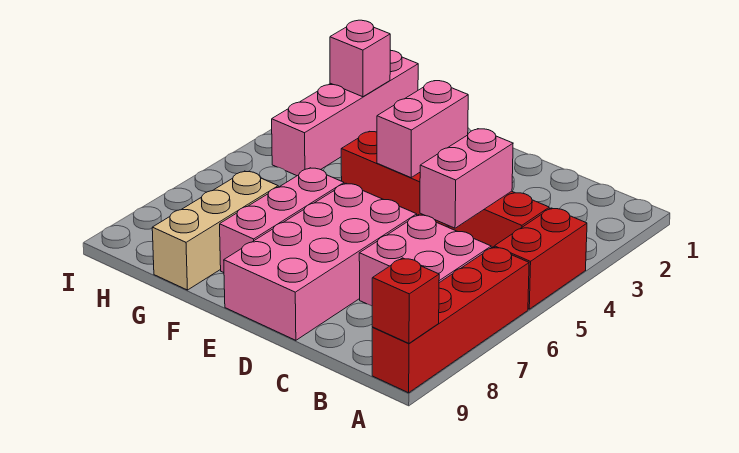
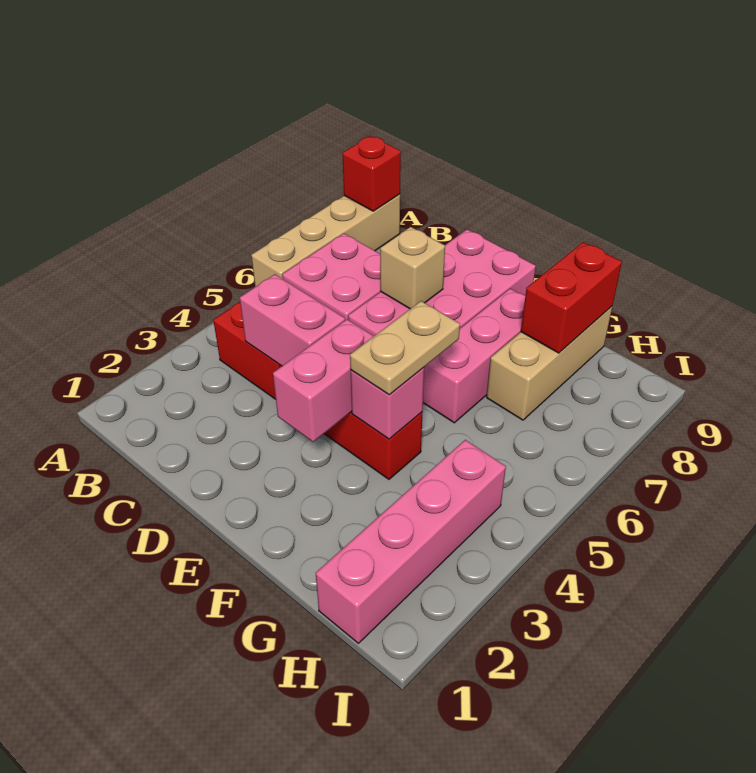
red 1x2 brick [494,208,587,309] -> red 1x2 brick moved to [521,242,622,353]
red 1x4 brick [372,247,529,393] -> tan 1x4 brick [251,194,400,287]
pink 1x2 brick [420,129,513,228] -> pink 1x2 brick turned to [240,274,345,366]
none -> tan 1x1 brick [380,227,445,309]
none -> tan 1x2 plate [350,301,460,395]
pink 1x1 brick [330,20,390,97] -> pink 1x1 brick moved to [351,368,424,439]

